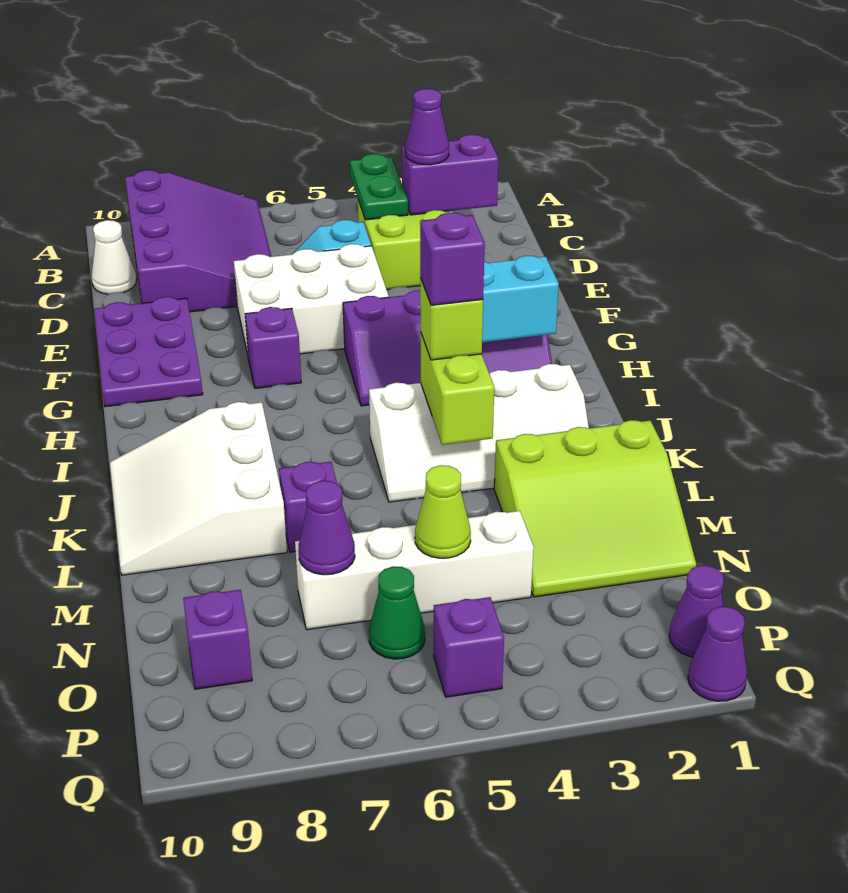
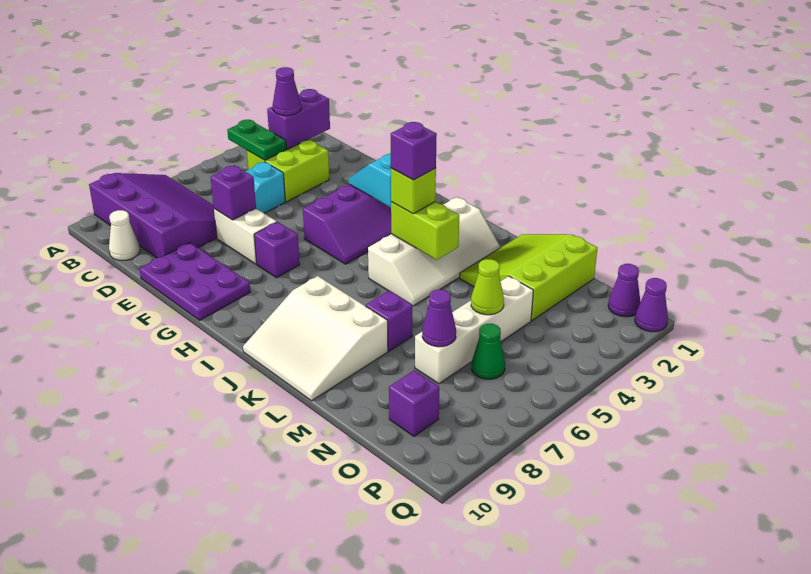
white 2x3 brick [234,244,389,358] -> white 1x2 brick [214,209,277,264]
lime 3x3 slope [494,420,696,597] -> lime 3x3 slope turned to [460,234,597,321]
purple 1x1 brick [434,597,504,697] -> purple 1x1 brick moved to [211,165,256,220]

